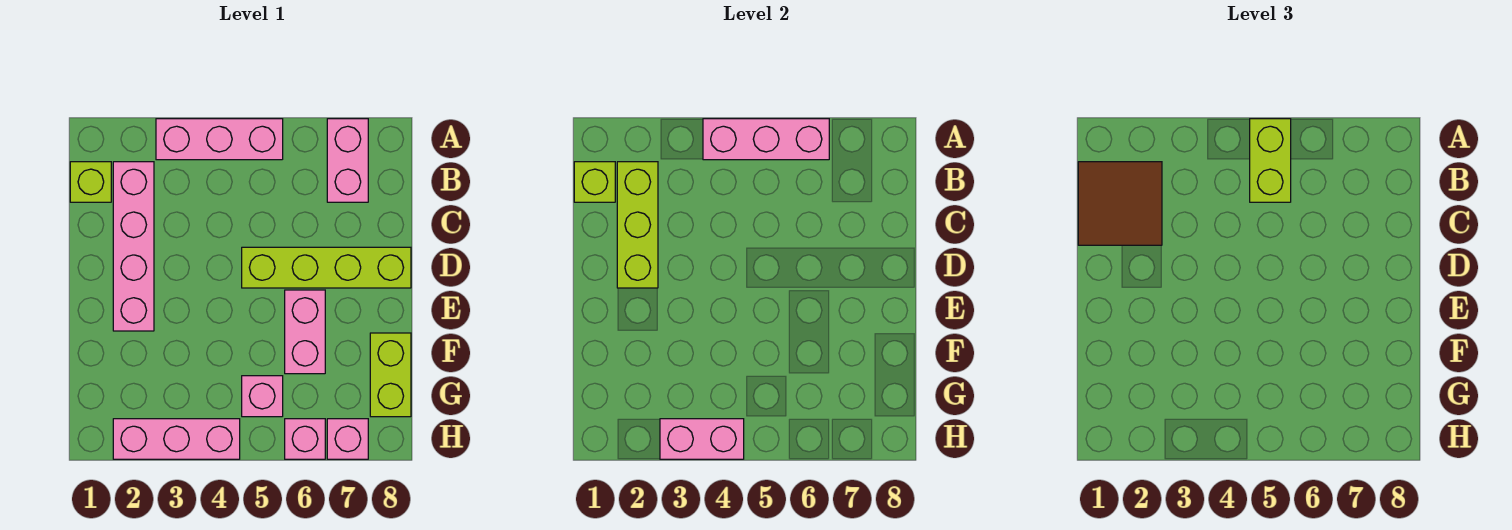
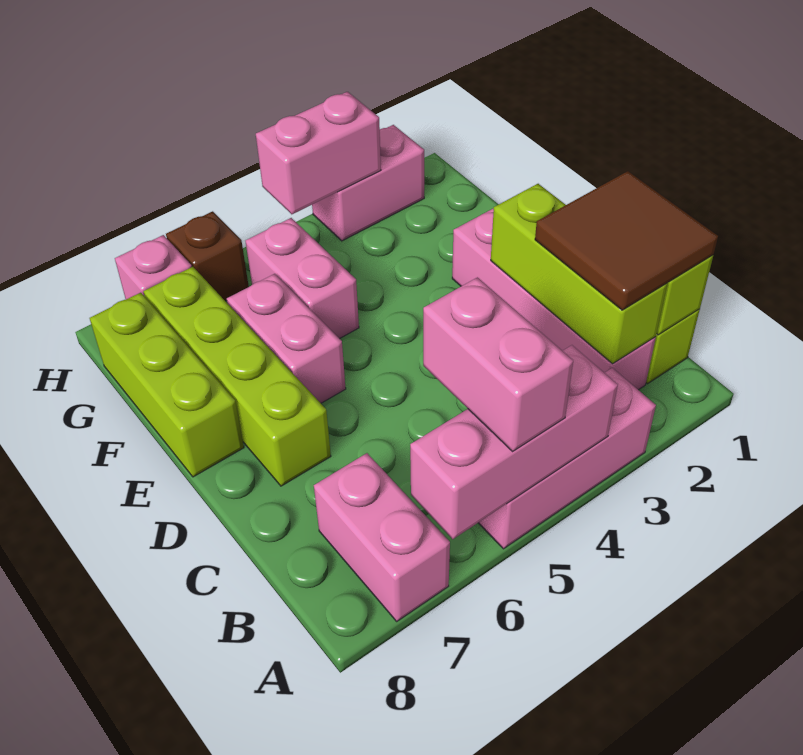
lime 1x2 brick [1250,119,1291,202] -> pink 1x2 brick [423,277,573,451]
lime 1x4 brick [242,247,411,288] -> lime 1x4 brick turned to [144,267,331,486]
lime 1x2 brick [370,333,411,417] -> lime 1x3 brick [90,293,244,477]
pink 1x1 brick [242,376,283,417] -> pink 1x2 brick [245,218,359,339]
pink 1x3 brick [113,419,240,459] -> pink 1x2 brick [312,125,424,241]
pink 1x1 brick [285,419,325,459] -> brown 1x1 brick [166,211,249,301]

